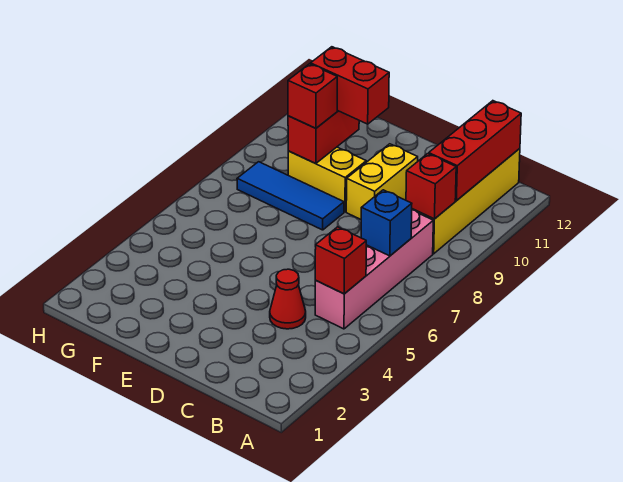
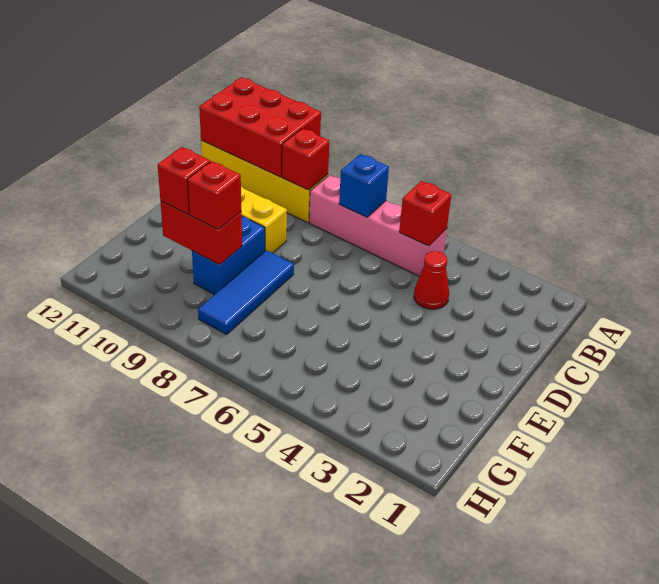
red 1x3 brick [429,101,521,201] -> red 2x3 brick [199,78,321,177]
yellow 1x2 brick [288,147,366,212] -> blue 1x2 brick [192,216,265,295]
red 1x2 brick [311,47,389,124] -> red 1x1 brick [157,147,210,214]

